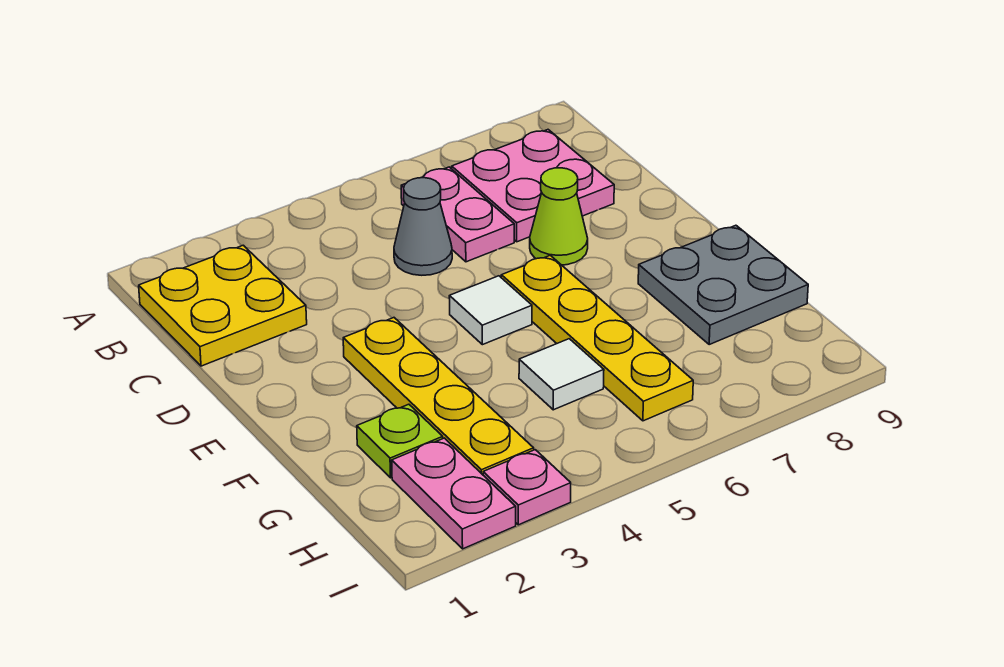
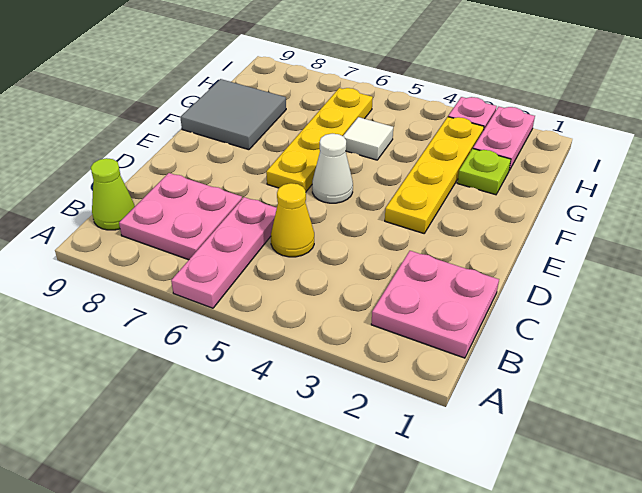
yellow 2x2 plate [139,245,307,366] -> pink 2x2 plate [371,251,499,358]
pink 1x2 plate [401,167,514,262] -> pink 1x3 plate [171,197,277,308]
grey 1x1 cone [394,178,452,275] -> yellow 1x1 cone [271,183,314,257]
lime 1x1 cone [530,168,588,265] -> lime 1x1 cone moved to [91,158,135,230]
white 1x1 tile [449,276,532,345] -> white 1x1 cone [312,134,353,203]
grey 2x2 plate [638,225,808,344] -> grey 2x2 tile [180,79,286,150]

